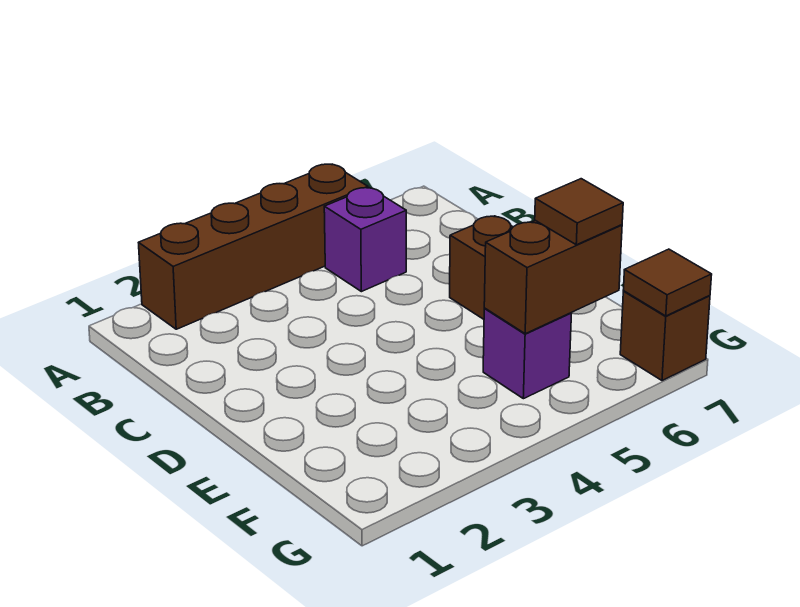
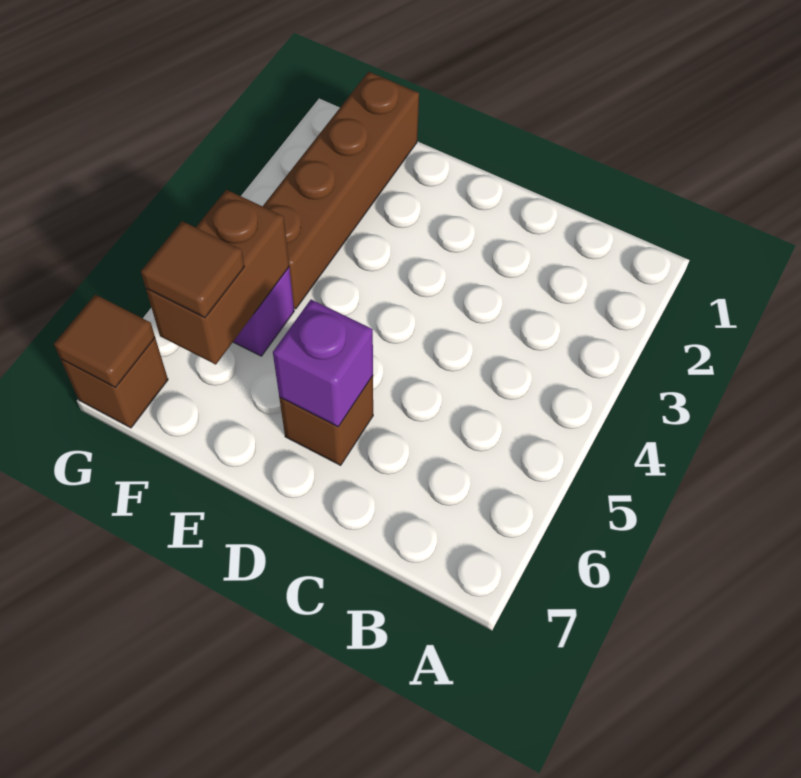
brown 1x4 brick [139,164,368,329] -> brown 1x4 brick moved to [263,72,419,309]
purple 1x1 brick [324,188,406,292] -> purple 1x1 brick moved to [273,300,373,427]

